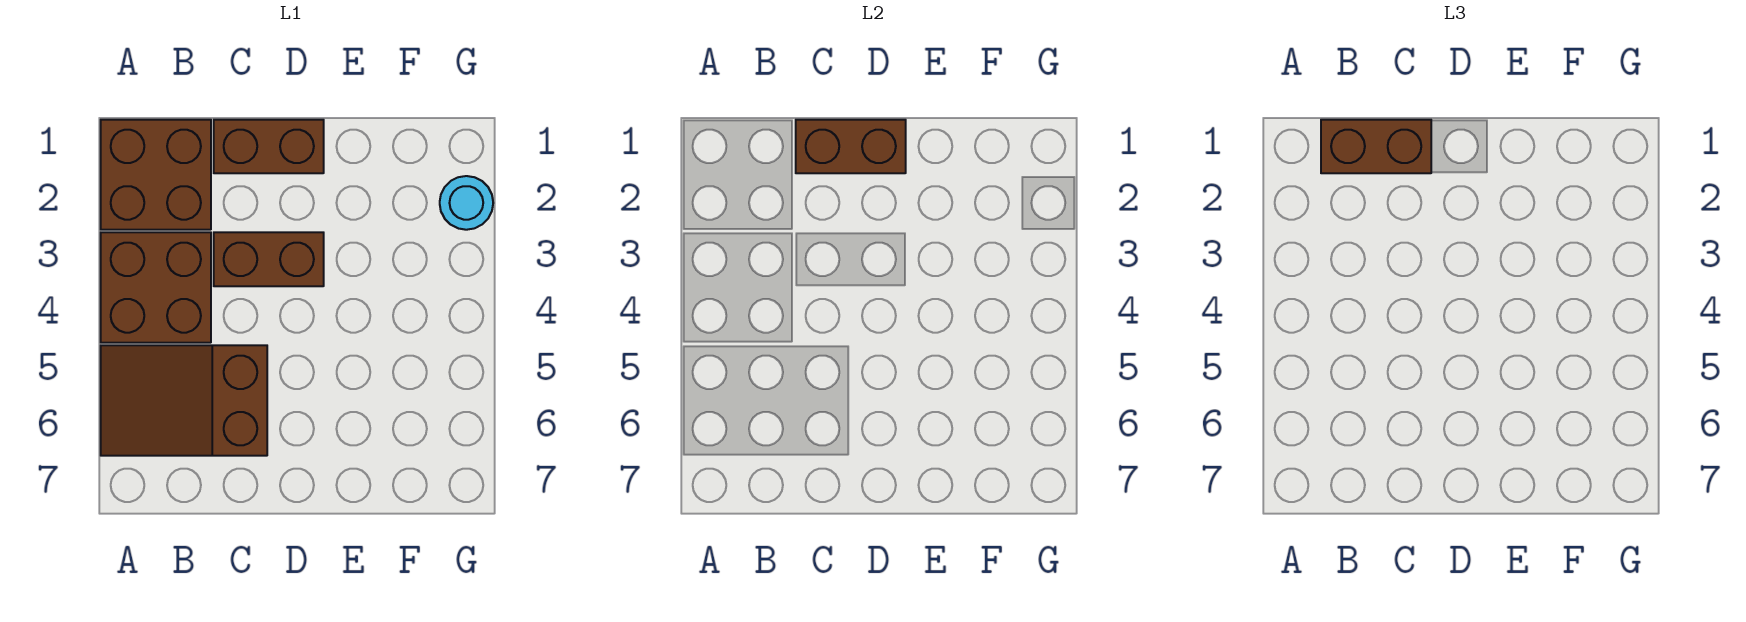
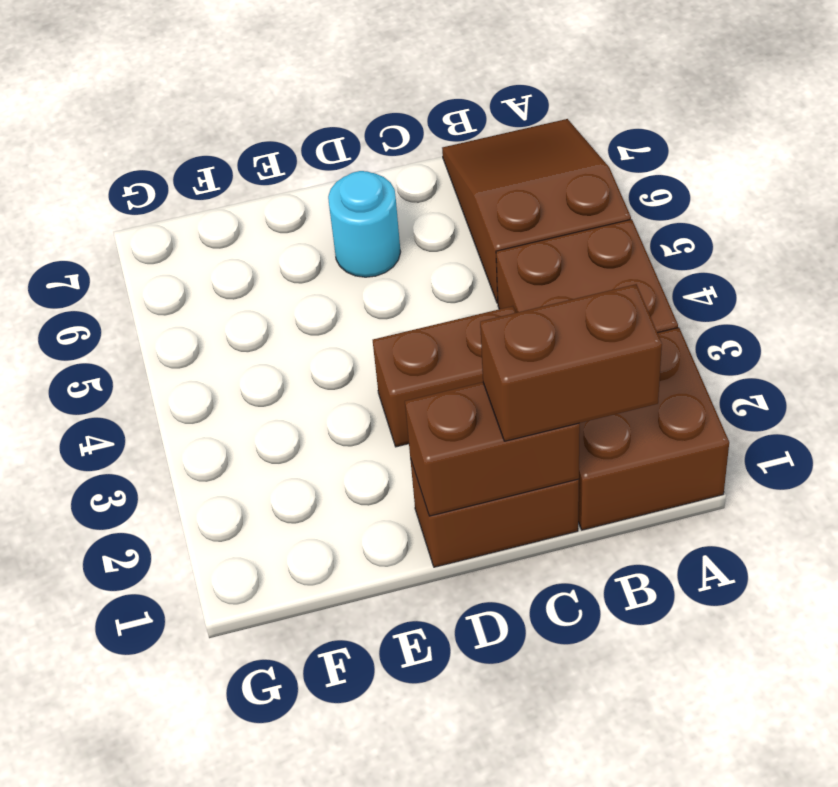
brown 2x3 slope [101,345,267,456] -> brown 2x3 slope turned to [442,119,631,303]
cyan 1x1 round brick [440,176,493,230] -> cyan 1x1 round brick moved to [328,171,401,277]

